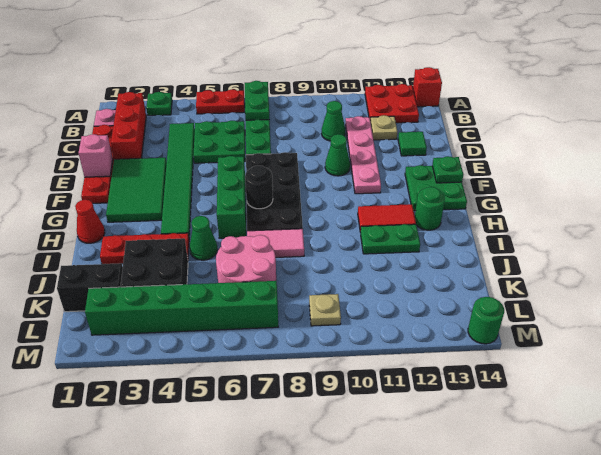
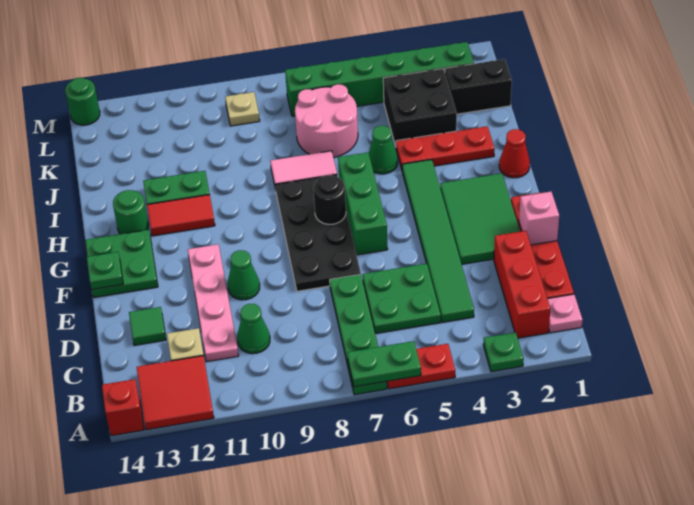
green 1x2 plate [245,81,269,120] -> green 1x2 plate turned to [347,341,421,387]
red 2x2 plate [365,84,419,123] -> red 2x2 tile [137,356,214,430]

